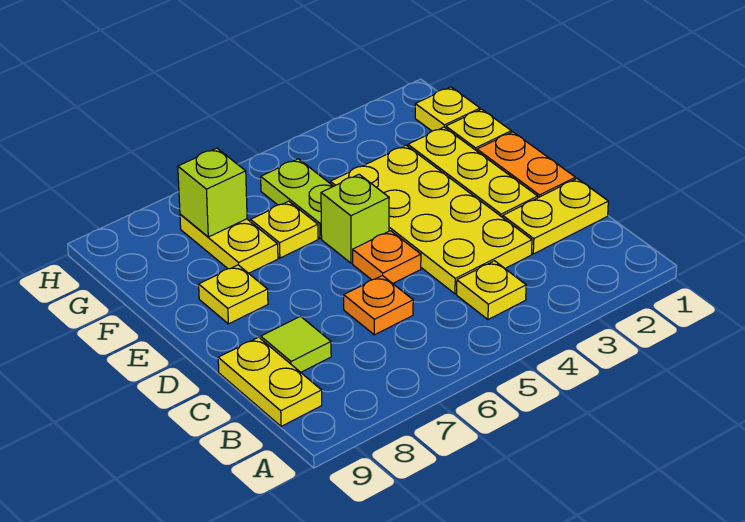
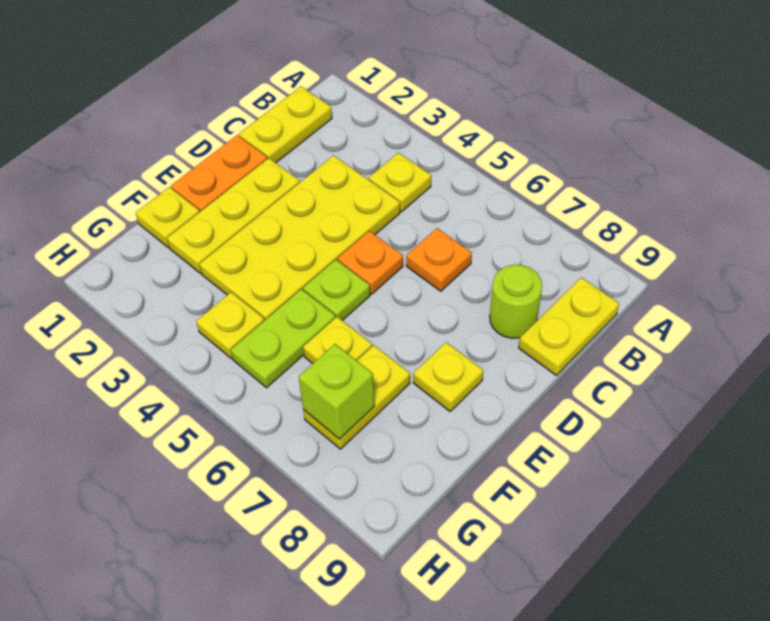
yellow 1x2 plate [503,179,608,254] -> yellow 1x2 plate turned to [239,86,332,163]
lime 1x1 tile [261,316,331,372] -> lime 1x1 round brick [490,265,542,338]
lime 1x1 brick [321,174,389,263] -> lime 1x1 plate [303,260,370,320]
yellow 1x1 plate [415,87,480,131] -> yellow 1x1 plate moved to [196,292,264,358]

